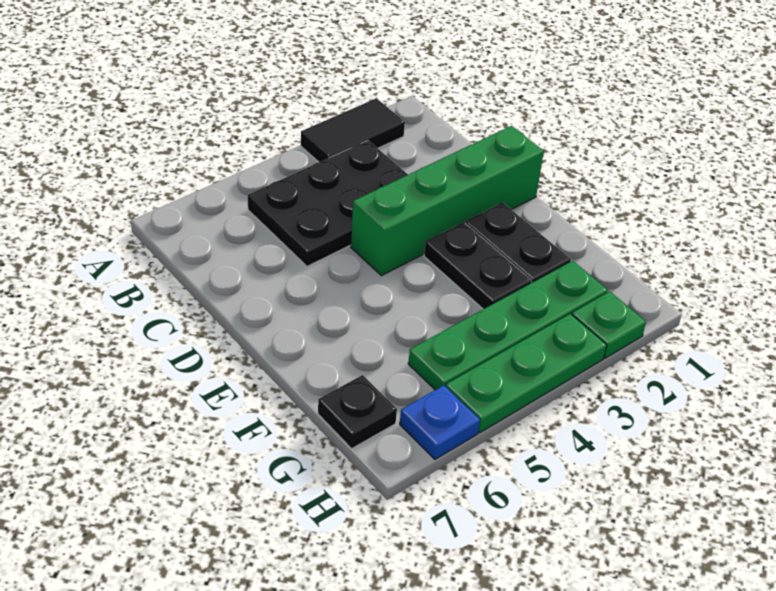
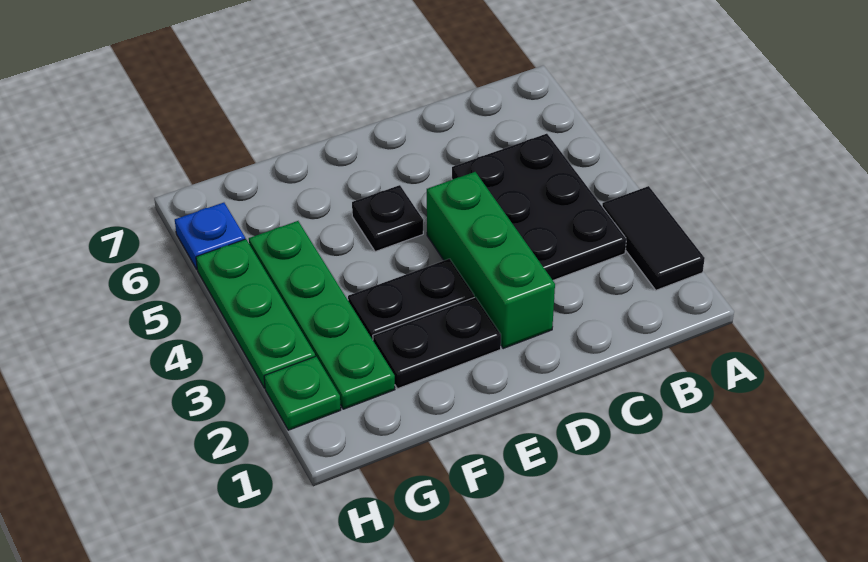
green 1x4 brick [351,126,544,276] -> green 1x3 brick [427,172,555,349]
black 1x1 plate [318,375,397,449] -> black 1x1 plate moved to [352,185,423,252]

